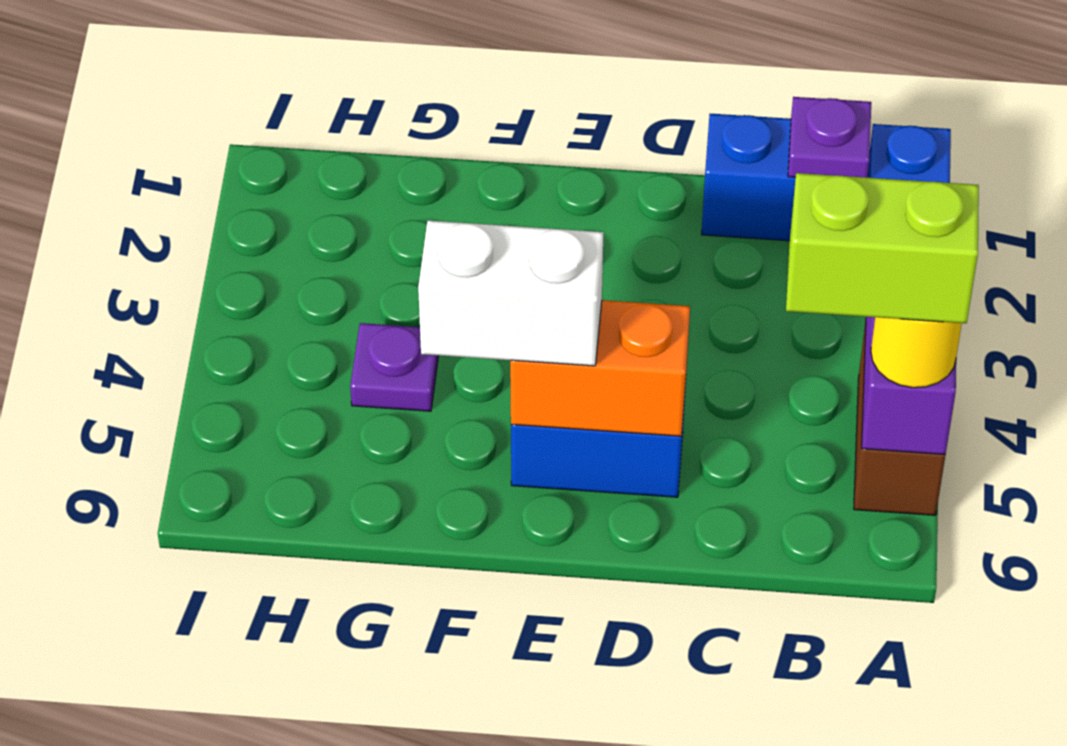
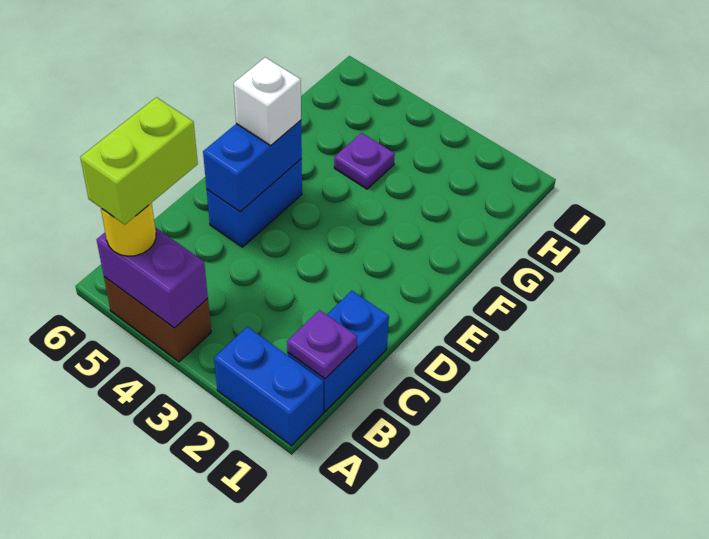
orange 1x2 brick [510,300,690,436] -> blue 1x2 brick [203,120,302,212]
white 1x2 brick [418,221,604,366] -> white 1x1 brick [234,57,301,145]

